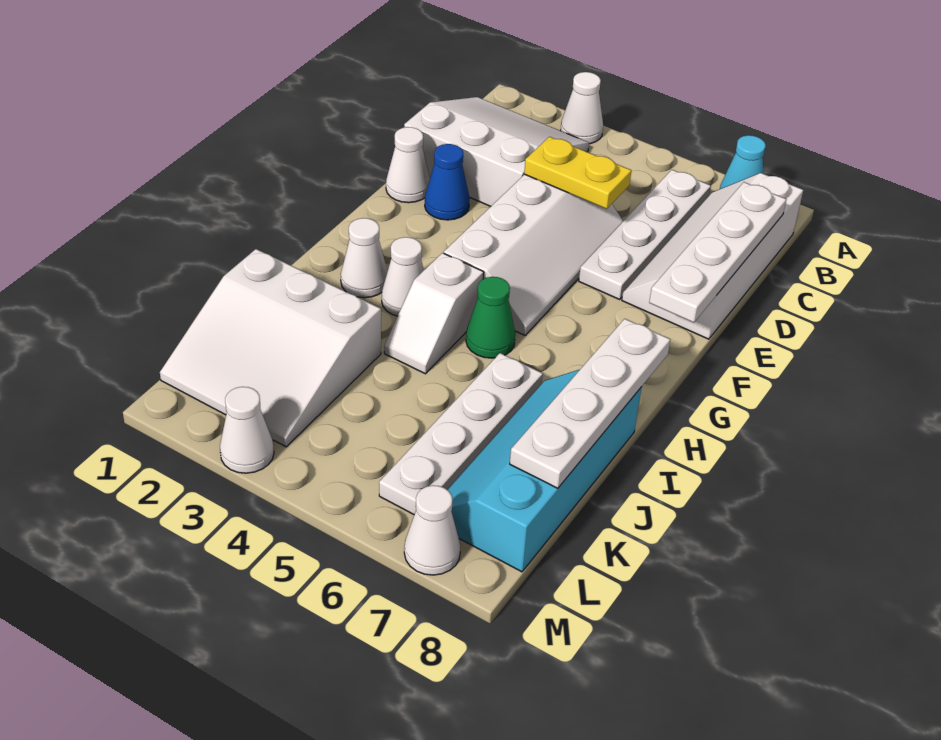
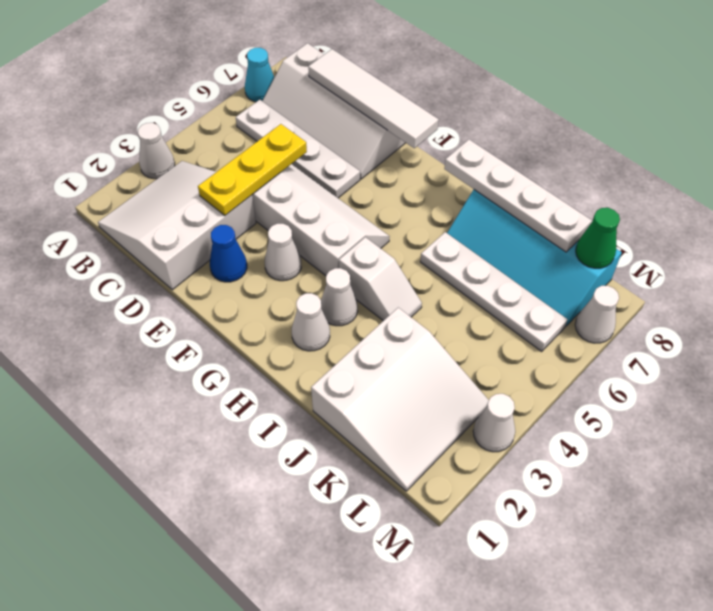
white 1x4 plate [649,182,786,323] -> white 1x4 tile [308,49,439,148]
yellow 1x2 plate [524,137,631,209] -> yellow 1x3 plate [198,124,307,215]
white 1x1 cone [386,127,430,203] -> white 1x1 cone moved to [265,224,301,281]
green 1x1 cone [466,277,515,358] -> green 1x1 cone moved to [576,208,620,268]

